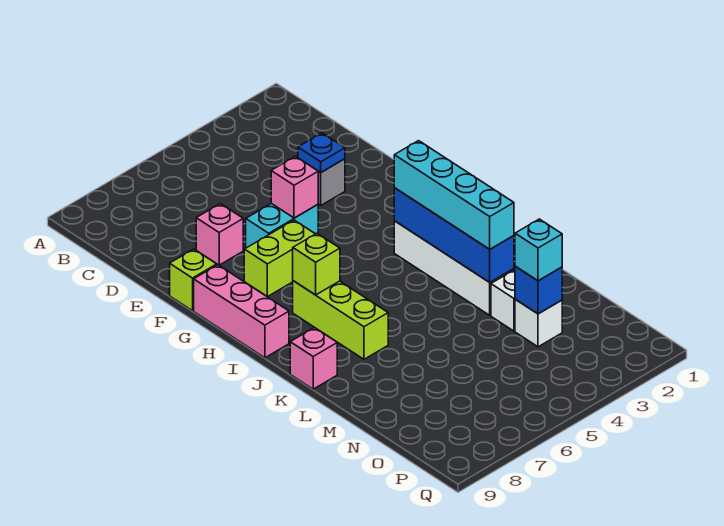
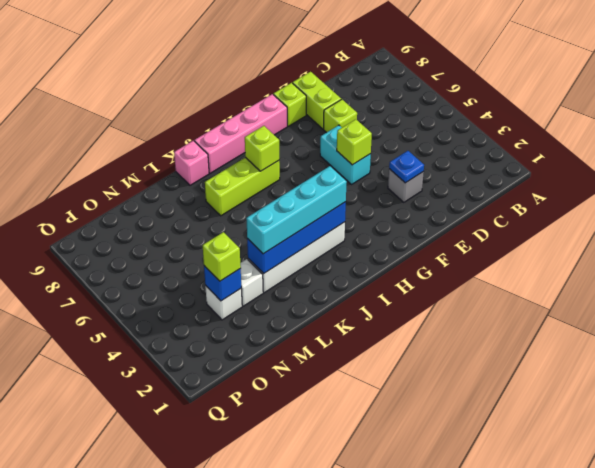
pink 1x1 brick [196,204,243,265] -> lime 1x1 brick [324,99,357,133]
pink 1x1 brick [271,156,318,218] -> lime 1x1 brick [337,119,372,165]
lime 1x2 brick [244,220,315,297] -> lime 1x2 brick moved to [293,72,341,129]
pink 1x3 brick [194,265,289,358] -> pink 1x4 brick [194,94,287,173]
cyan 1x1 brick [515,219,562,281] -> lime 1x1 brick [203,232,241,281]

